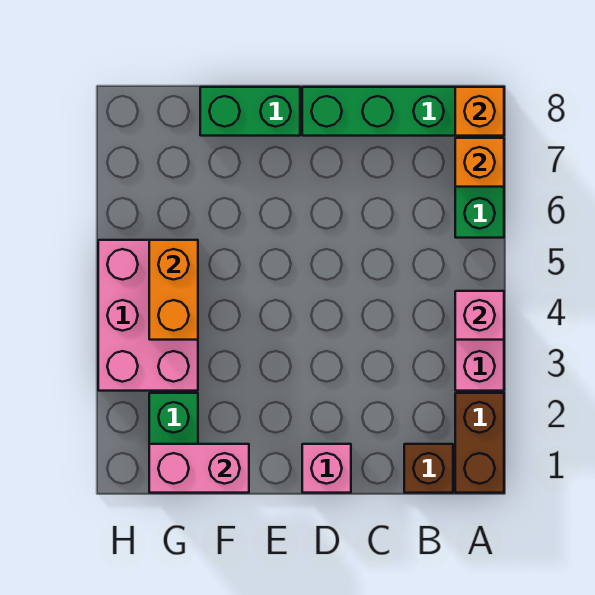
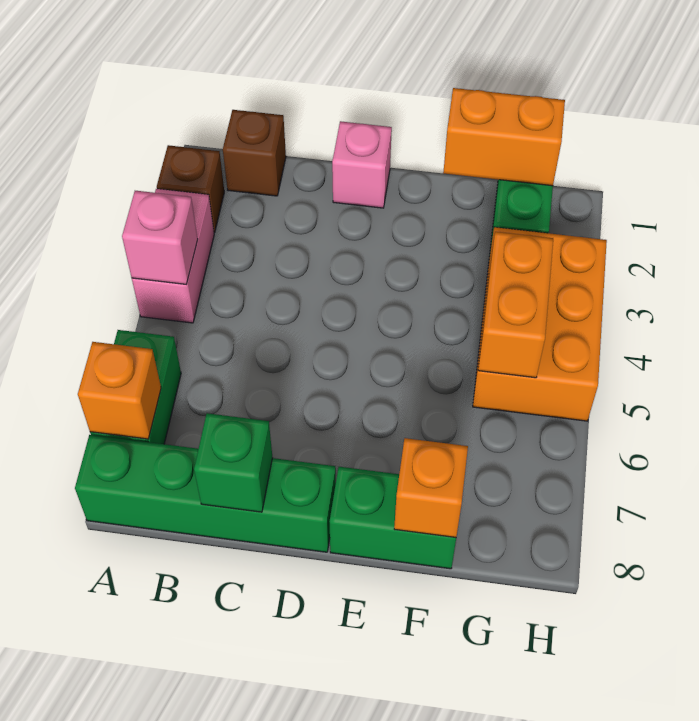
brown 1x2 brick [455,393,504,493] -> brown 1x1 brick [157,145,224,233]
orange 1x1 brick [455,87,504,136] -> orange 1x1 brick moved to [394,438,468,538]
none -> green 1x1 brick [194,413,273,512]
pink 1x2 brick [149,444,249,493] -> orange 1x2 brick [443,88,565,186]
pink 2x3 brick [98,240,198,391] -> orange 2x3 brick [473,227,607,421]

